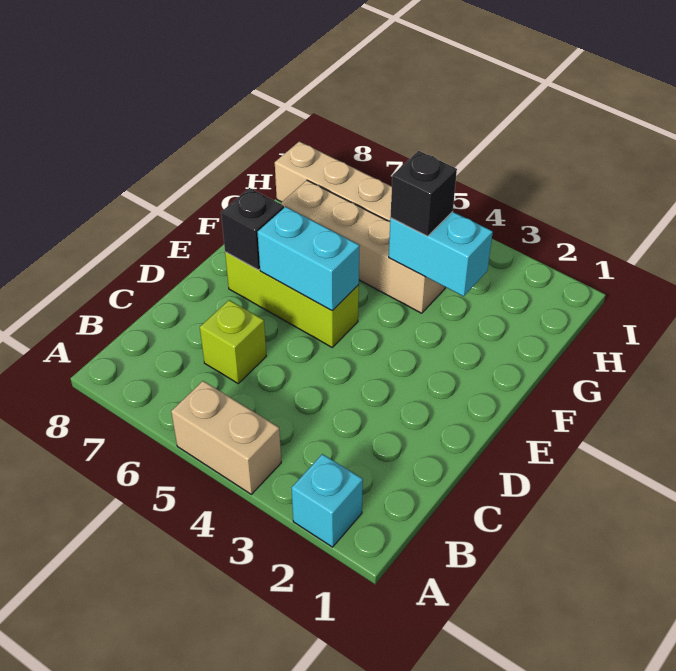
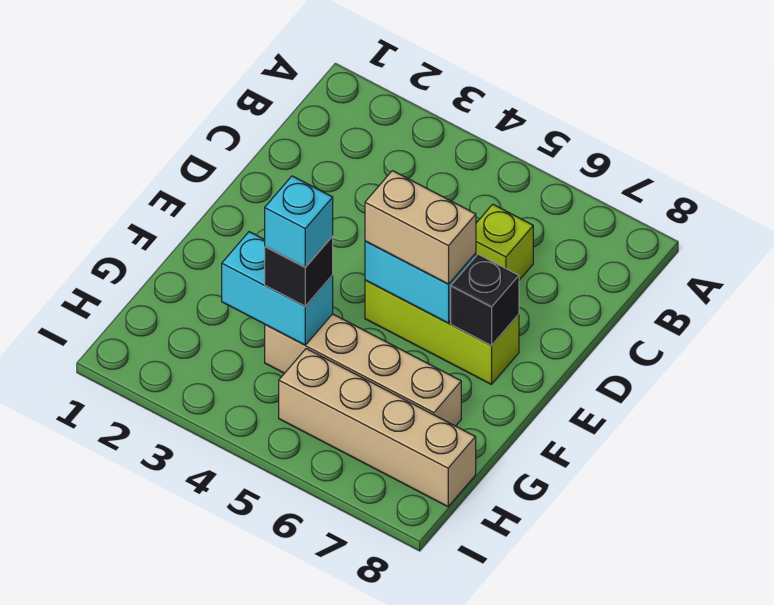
cyan 1x1 brick [292,454,363,547] -> cyan 1x1 brick moved to [265,176,333,267]
tan 1x2 brick [171,381,281,494] -> tan 1x2 brick moved to [365,171,476,284]

